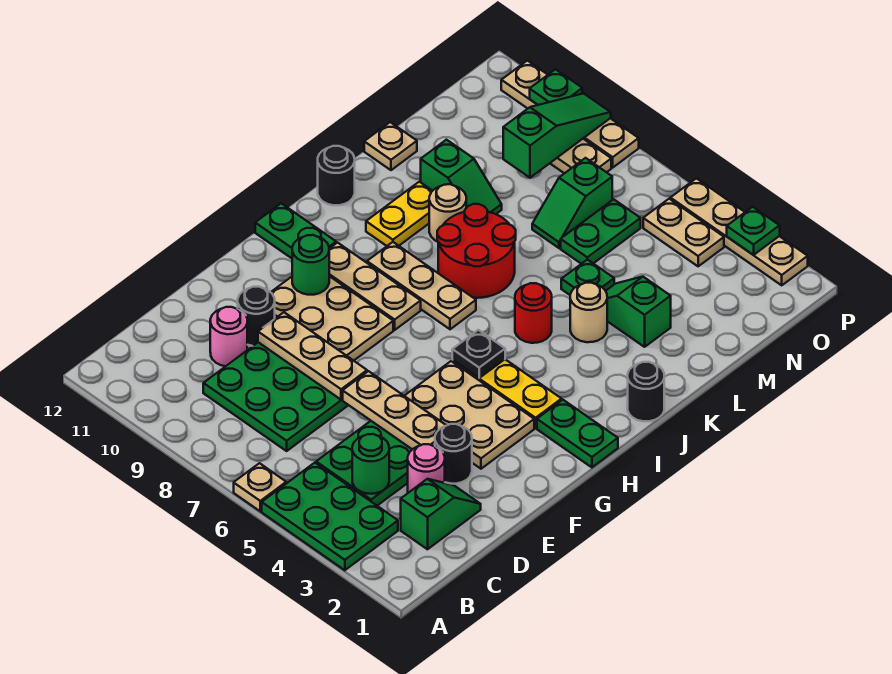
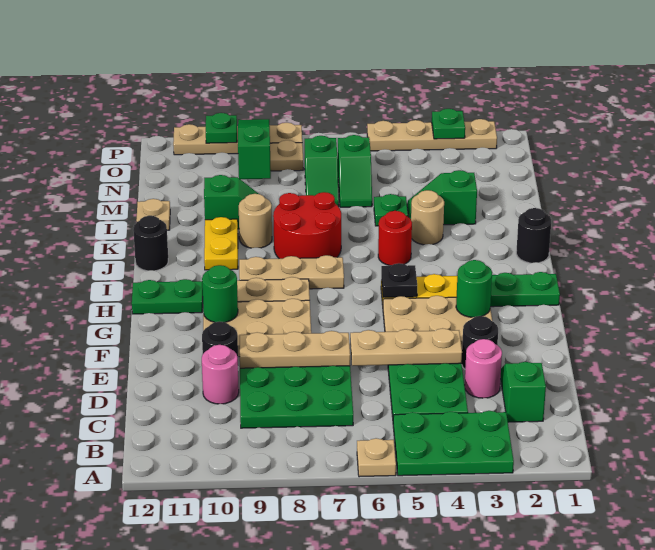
green 1x1 round brick [352,434,389,494] -> green 1x1 round brick moved to [456,260,492,317]
green 1x2 plate [561,199,641,264] -> green 1x2 slope [338,135,372,207]
tan 1x2 plate [643,199,724,266] -> none

